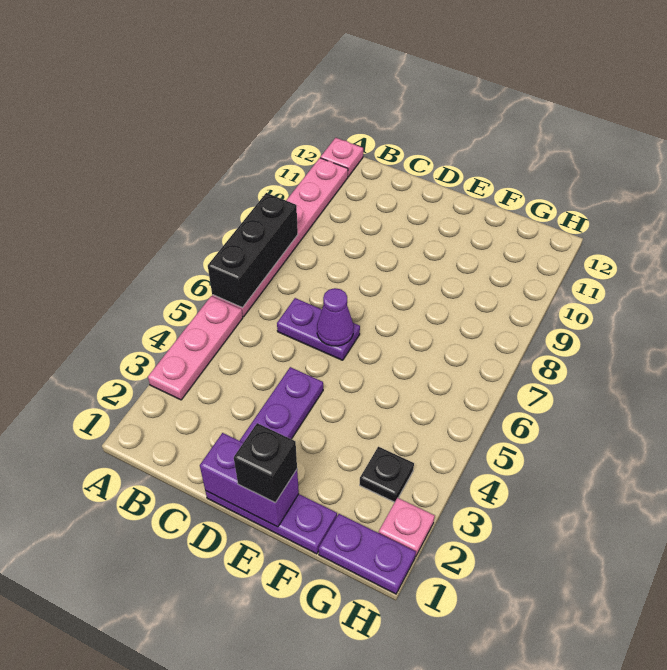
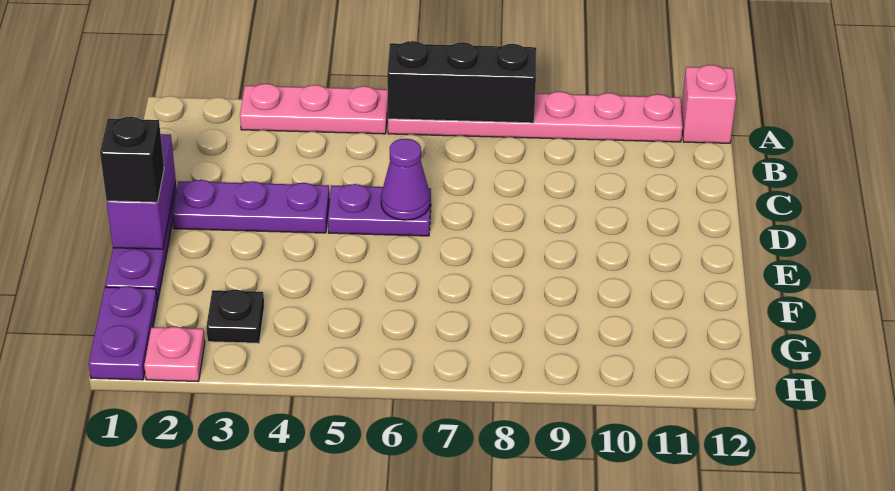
pink 1x1 plate [320,138,363,177] -> pink 1x1 brick [681,65,736,143]
purple 1x2 plate [277,298,360,360] -> purple 1x2 plate turned to [328,184,431,236]

